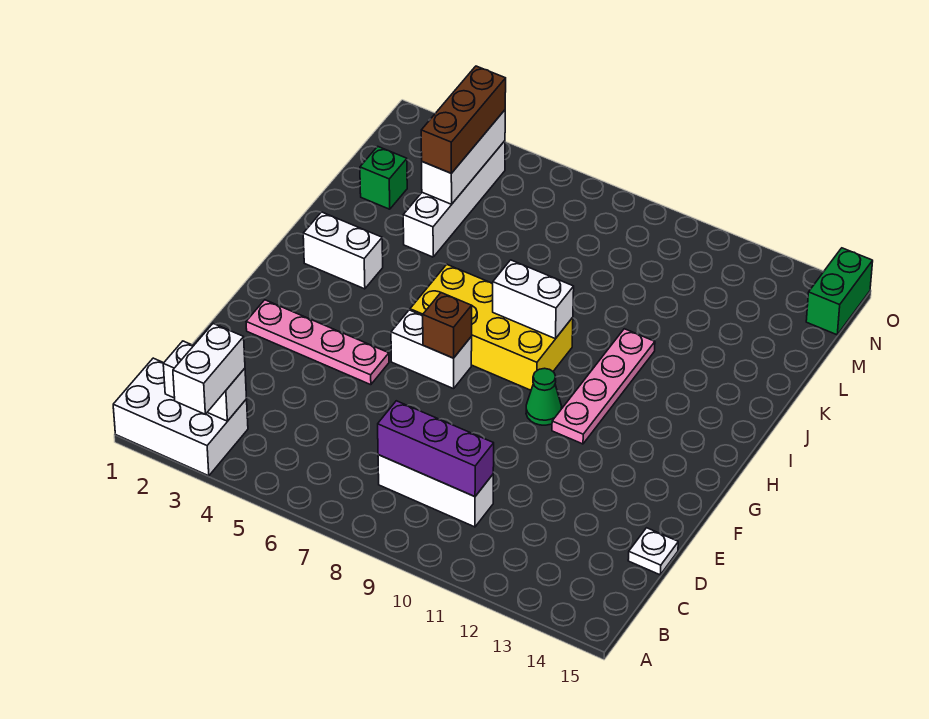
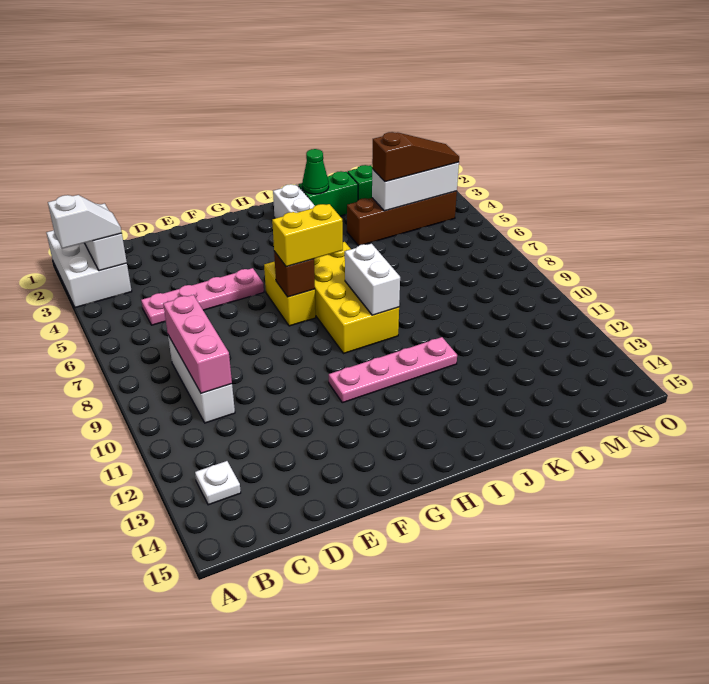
white 1x2 brick [173,324,245,414] -> white 1x2 slope [48,195,122,249]
purple 1x3 brick [378,401,494,497] -> pink 1x3 brick [163,295,232,393]
white 1x1 plate [628,528,678,575] -> white 1x1 plate moved to [195,461,241,505]
pink 1x4 plate [246,300,389,385] -> pink 1x4 plate turned to [141,268,264,325]
white 1x2 brick [391,310,472,389] -> yellow 1x2 brick [264,262,316,326]
none -> yellow 1x2 brick [272,204,343,267]
green 1x1 cone [526,368,562,425] -> green 1x1 cone moved to [302,149,329,194]
white 1x4 brick [403,141,505,257] -> brown 1x4 brick [347,191,457,246]
brown 1x3 brick [421,66,506,173] -> brown 1x3 slope [372,132,459,182]
green 1x2 brick [806,248,873,335] -> green 1x2 brick moved to [298,171,358,216]

